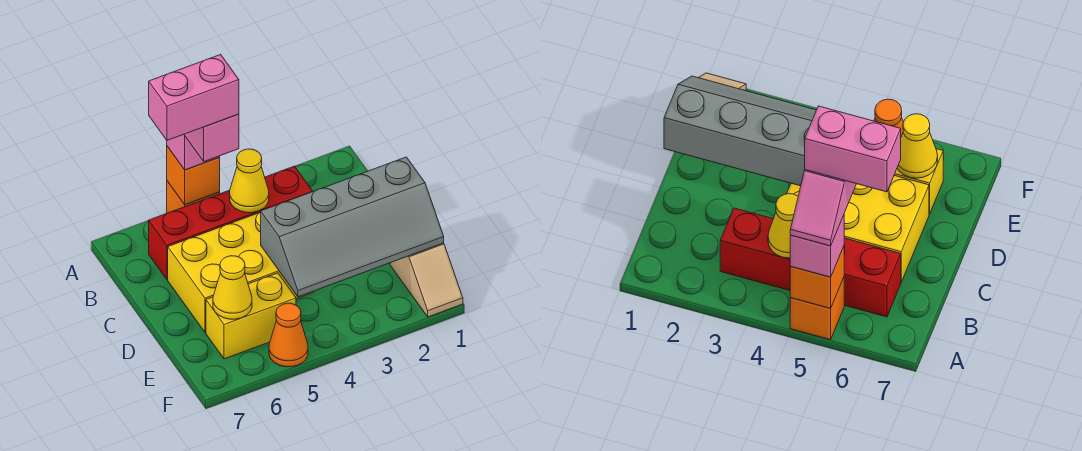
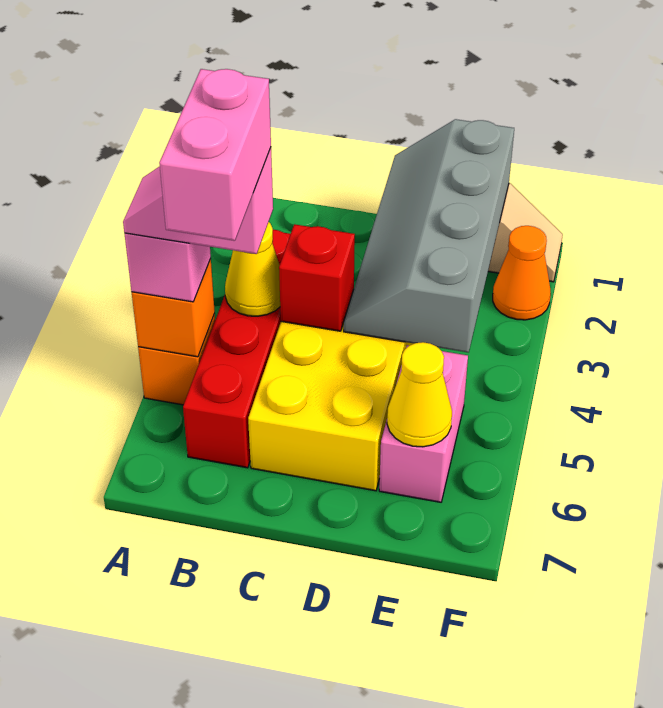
none -> red 1x1 brick [279,224,355,331]
grey 2x4 slope [261,157,444,297] -> grey 2x4 slope turned to [344,119,514,353]
yellow 1x2 brick [206,273,296,359] -> pink 1x2 brick [379,345,468,502]
orange 1x1 cone [269,303,308,367] -> orange 1x1 cone moved to [493,226,551,320]

